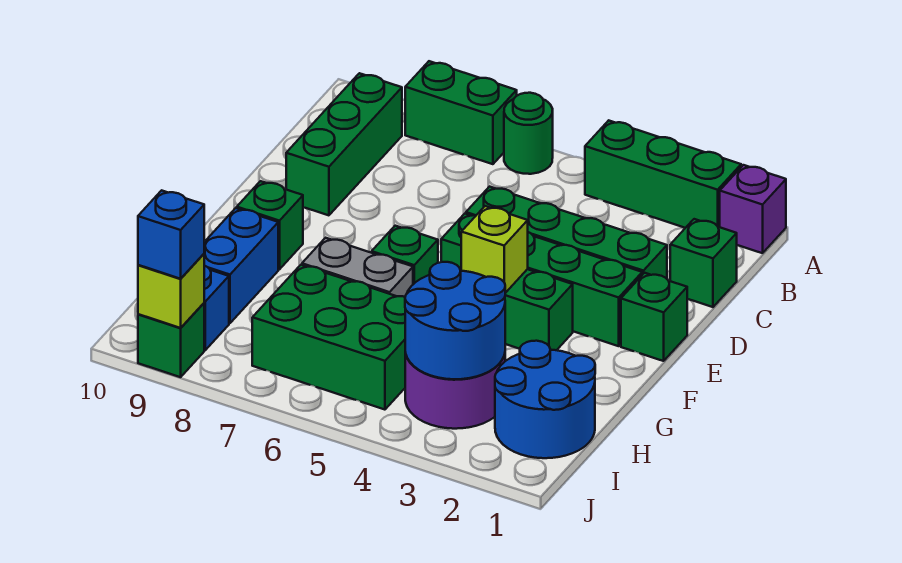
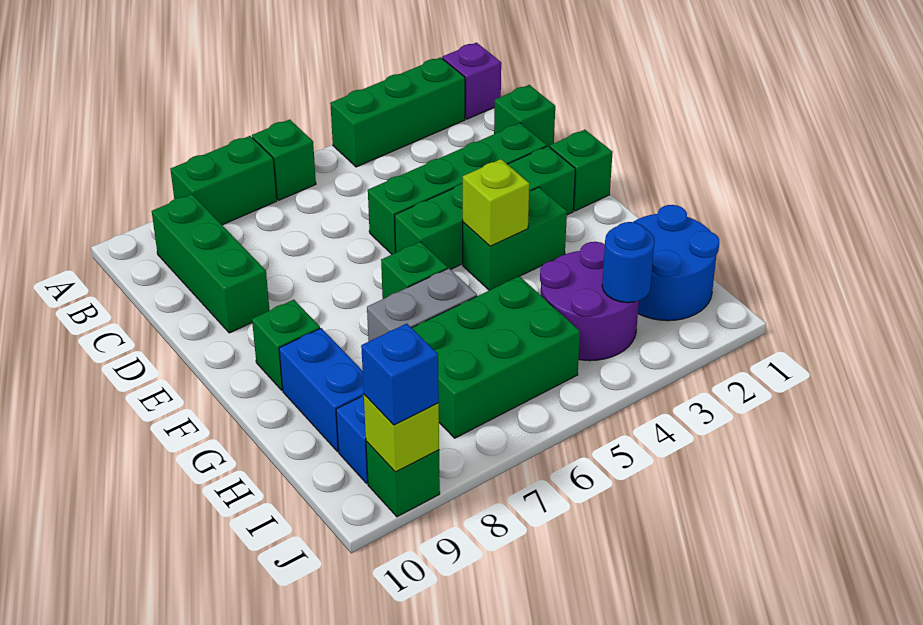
green 1x1 round brick [504,93,553,174] -> green 1x1 brick [252,119,316,200]
blue 2x2 round brick [405,262,505,379] -> blue 1x1 round brick [602,222,655,303]

